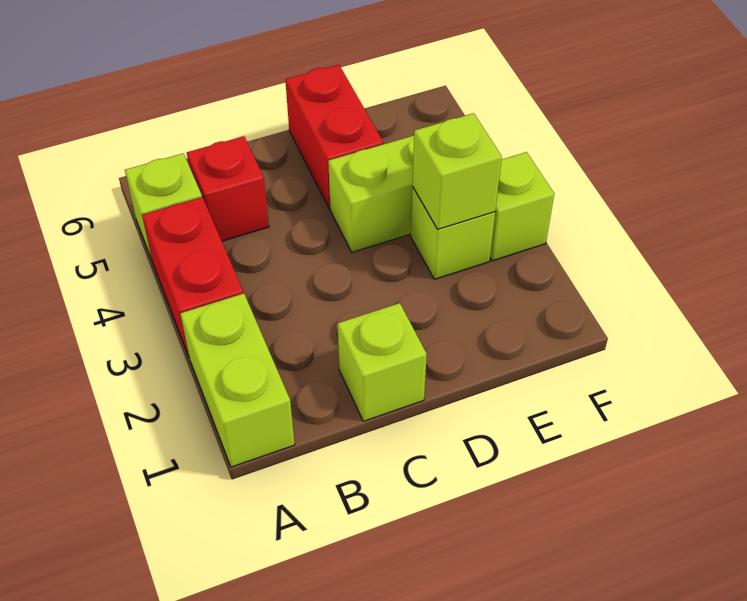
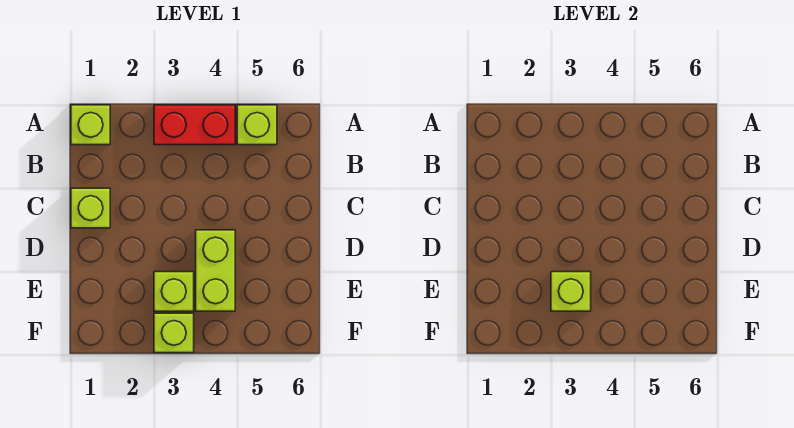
lime 1x2 brick [180,293,295,467] -> lime 1x1 brick [71,105,110,145]
red 1x1 brick [187,136,269,241] -> none
red 1x2 brick [285,65,384,209] -> none

